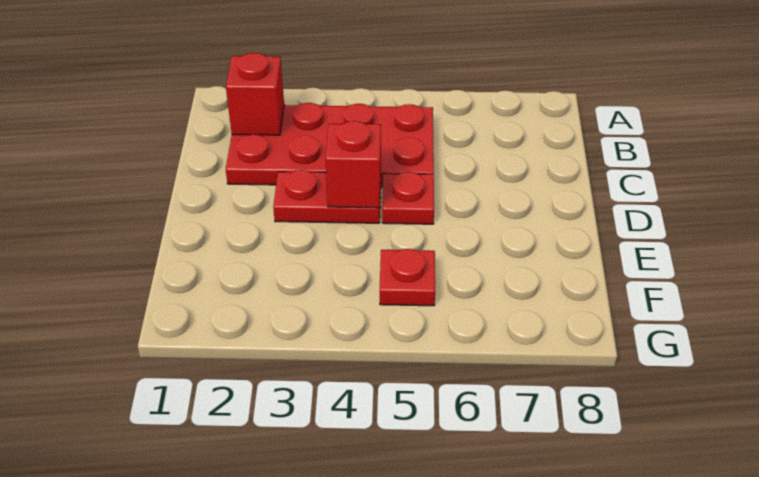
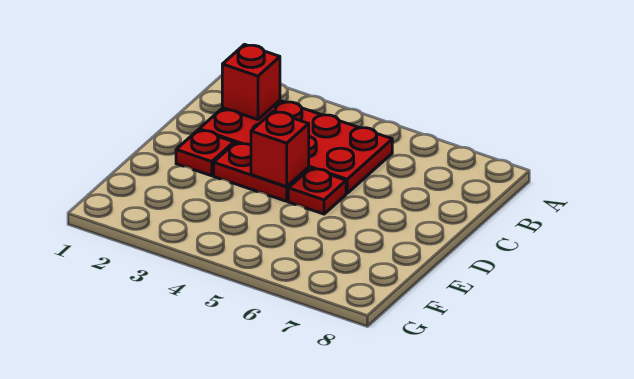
red 1x1 plate [380,249,435,306] -> red 1x1 plate moved to [176,130,234,176]

